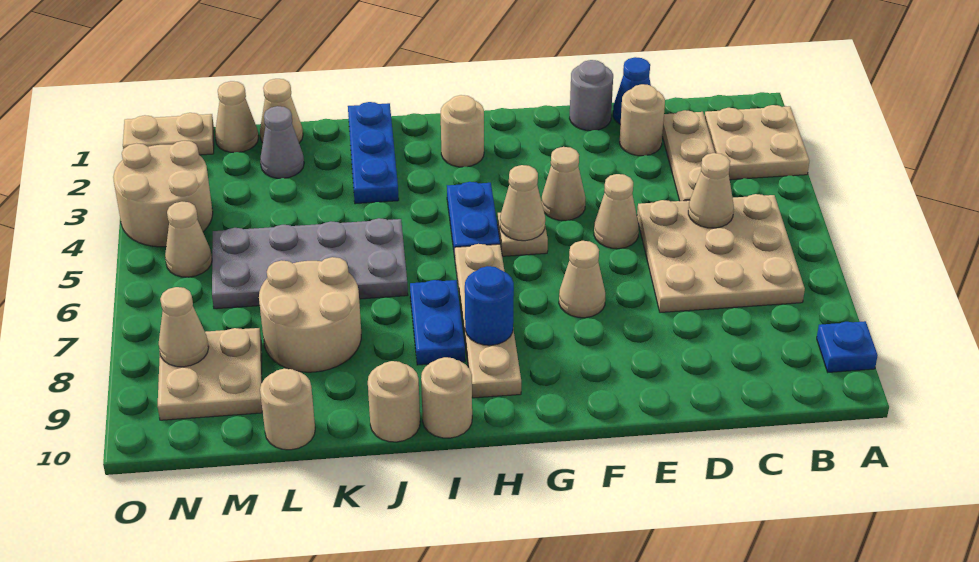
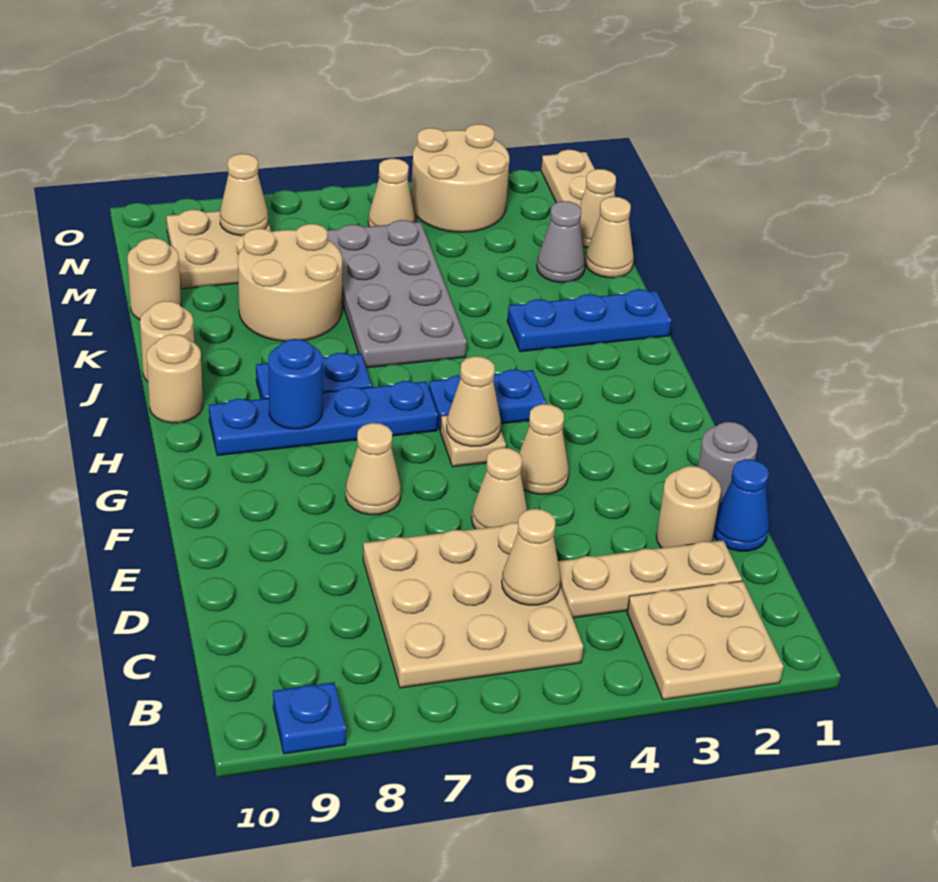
tan 1x1 round brick [441,95,484,167] -> none
tan 1x4 plate [455,244,521,398] -> blue 1x4 plate [209,381,438,456]

